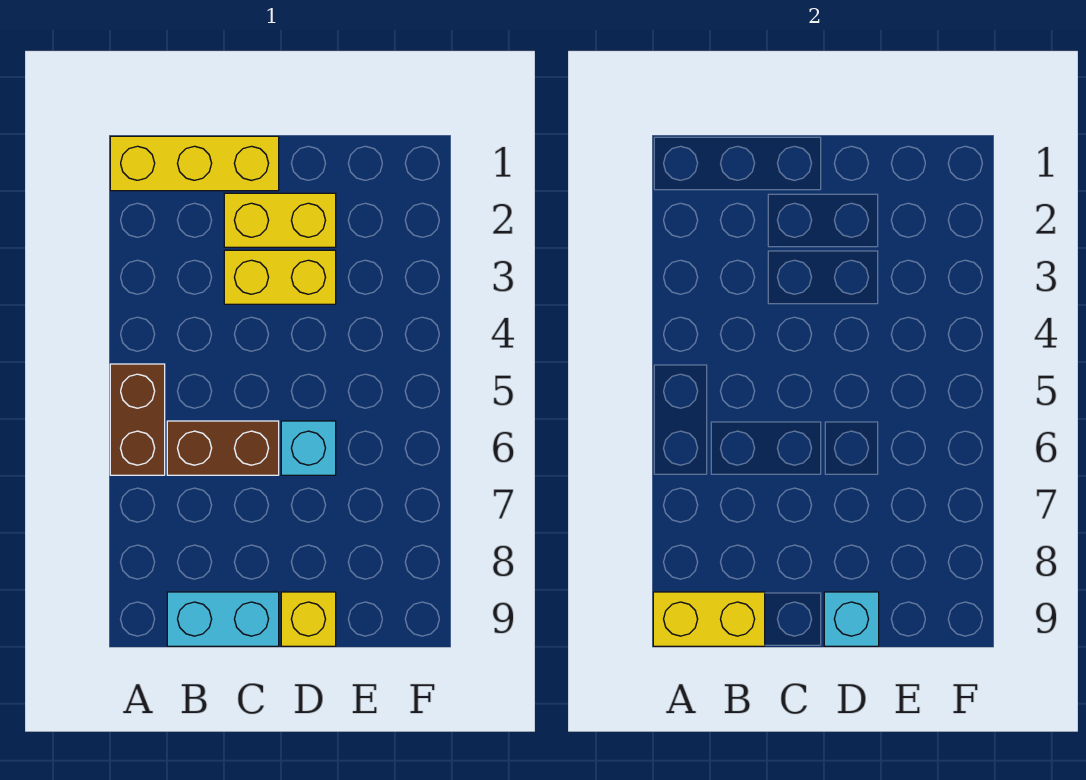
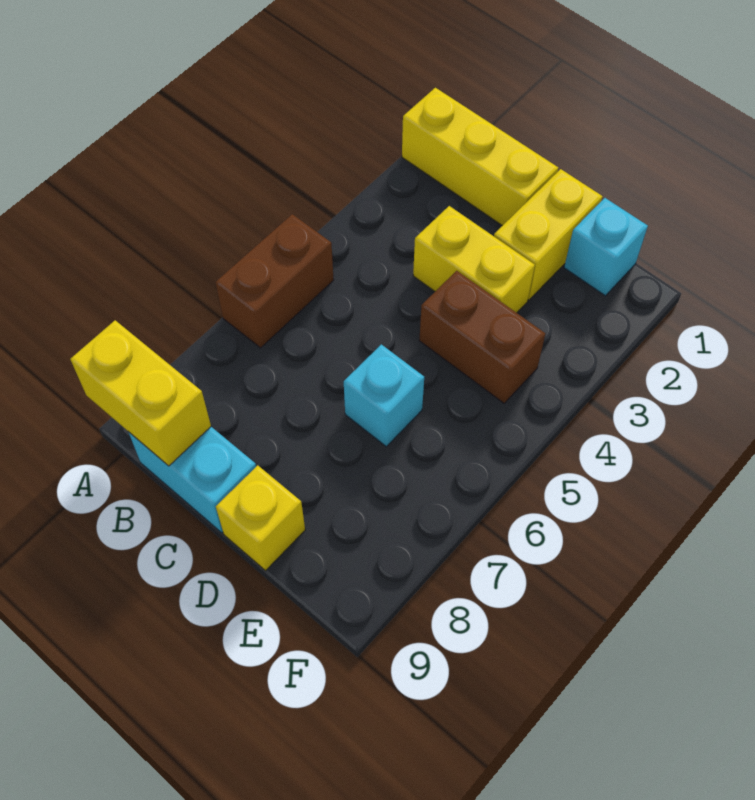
brown 1x2 brick [167,421,279,475] -> brown 1x2 brick moved to [419,271,545,403]
yellow 1x2 brick [224,193,336,247] -> yellow 1x2 brick turned to [494,169,602,300]
cyan 1x1 brick [824,592,879,646] -> cyan 1x1 brick moved to [564,198,648,296]

